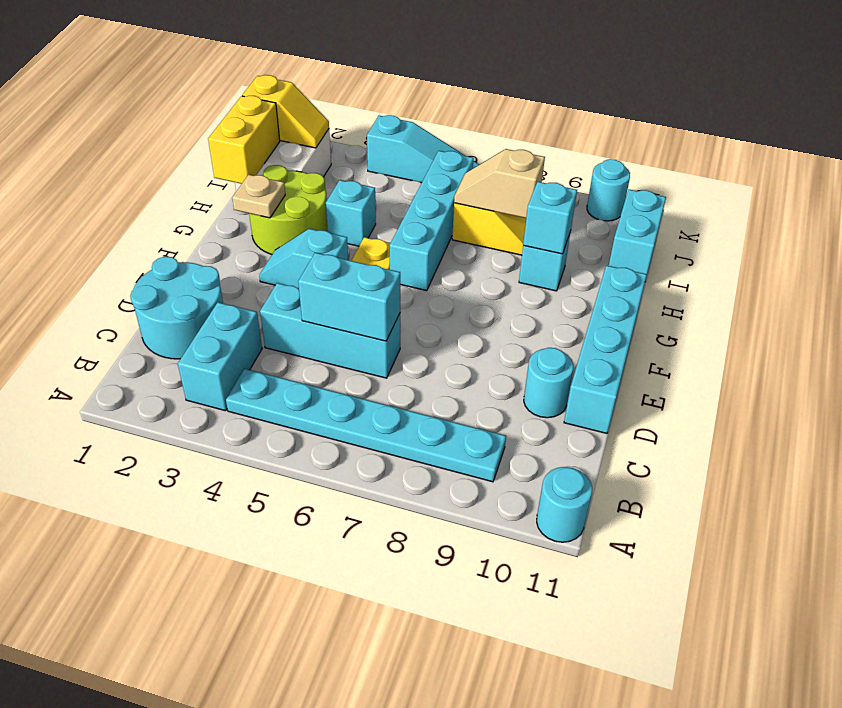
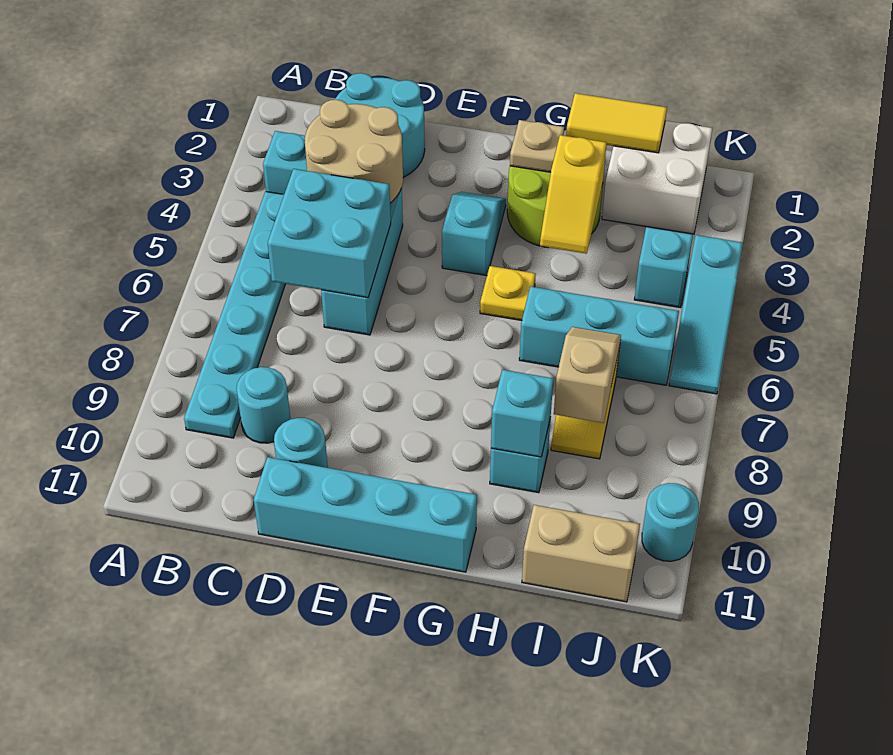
cyan 1x1 round brick [537,467,592,542] -> cyan 1x1 round brick moved to [237,367,290,443]
none -> tan 2x2 round brick [305,100,403,203]
cyan 1x2 brick [298,253,400,341] -> cyan 2x2 brick [268,169,391,298]
cyan 1x4 brick [390,151,473,291] -> cyan 1x3 brick [519,286,679,385]
yellow 1x2 brick [208,96,280,184] -> yellow 1x2 tile [566,93,667,153]
cyan 1x1 brick [326,180,376,246] -> cyan 1x1 brick moved to [634,227,693,308]
cyan 1x2 brick [609,190,666,281] -> tan 1x2 brick [522,505,640,602]
yellow 1x2 slope [242,75,329,148] -> yellow 1x2 slope moved to [540,135,607,254]

